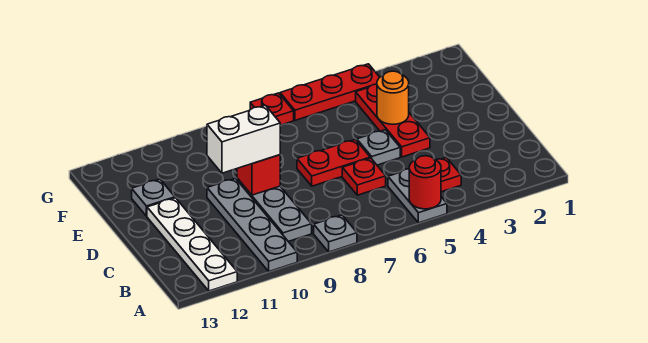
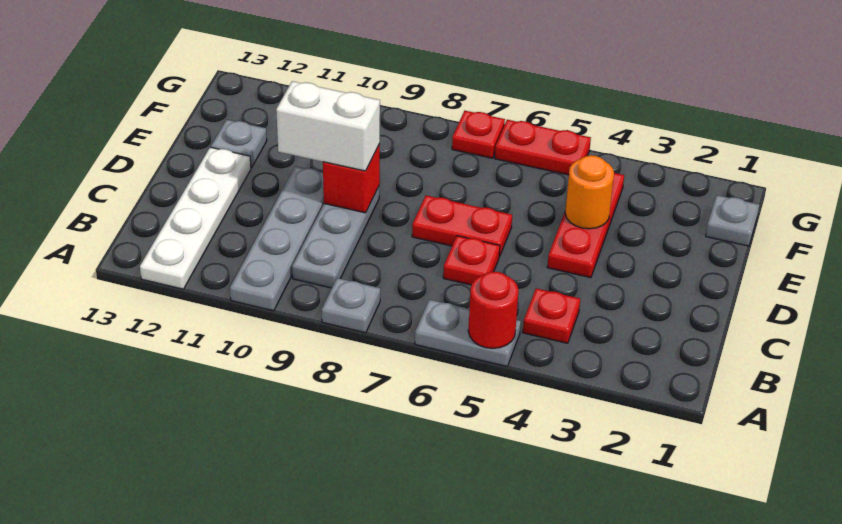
grey 1x2 plate [388,169,447,223] -> grey 1x2 plate turned to [415,300,521,366]
grey 1x1 plate [357,130,400,165] -> grey 1x1 plate moved to [706,195,759,246]
red 1x3 plate [280,64,380,120] -> red 1x2 plate [495,120,591,175]

